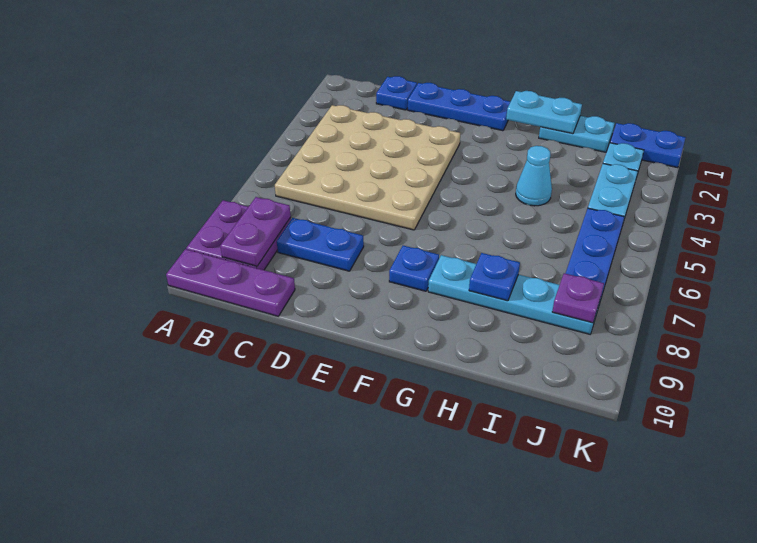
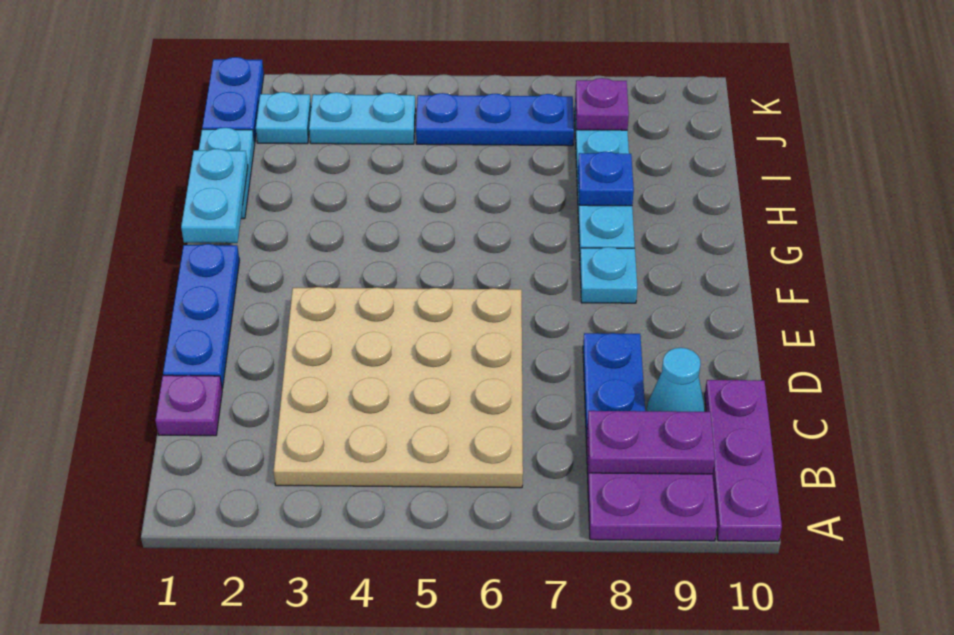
blue 1x1 plate [376,76,417,110] -> purple 1x1 plate [155,375,222,436]
blue 1x1 plate [389,246,439,291] -> cyan 1x1 plate [580,247,637,303]
cyan 1x1 cone [516,146,552,206] -> cyan 1x1 cone moved to [647,348,705,412]

